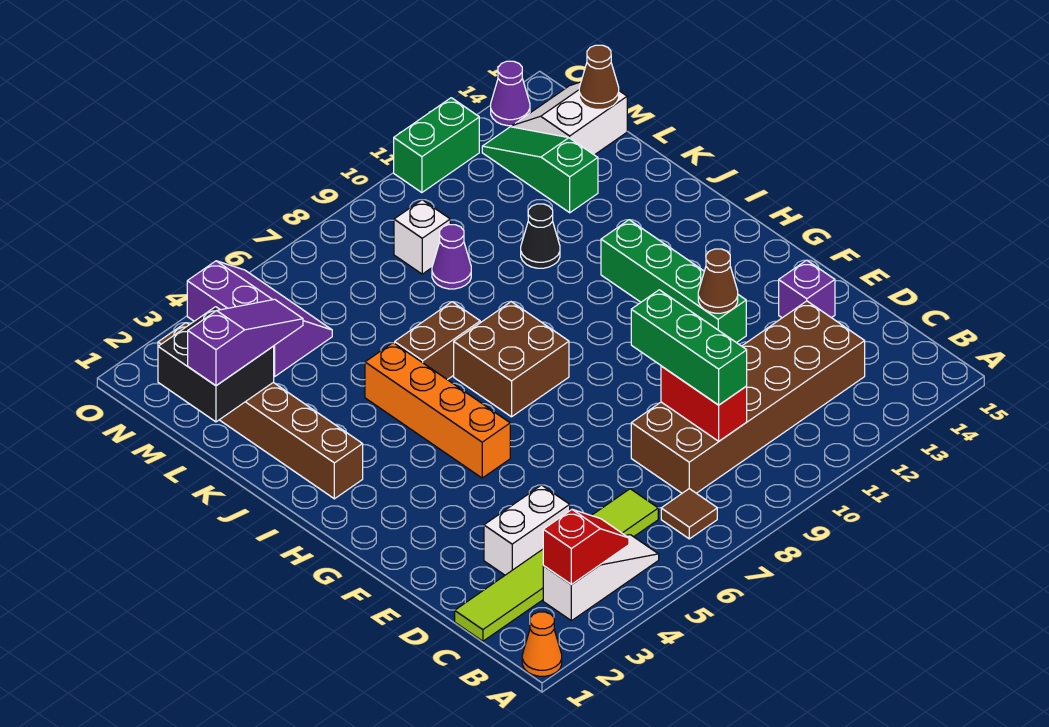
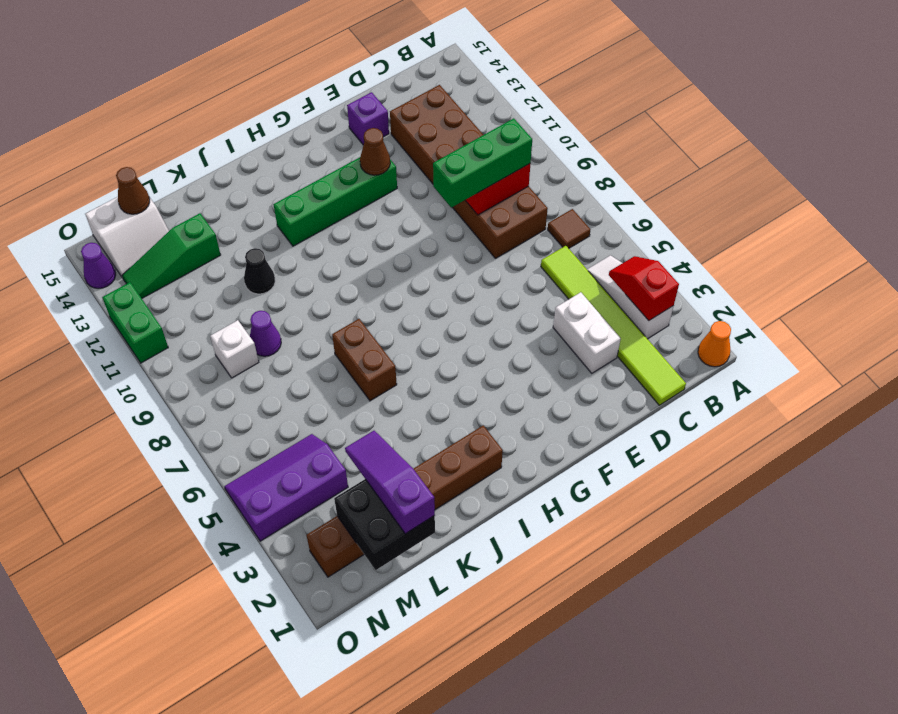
orange 1x4 brick [365,343,510,478] -> none
brown 2x2 brick [454,302,569,417] -> none
white 2x2 slope [512,82,627,155] -> white 2x2 slope turned to [86,197,169,278]

